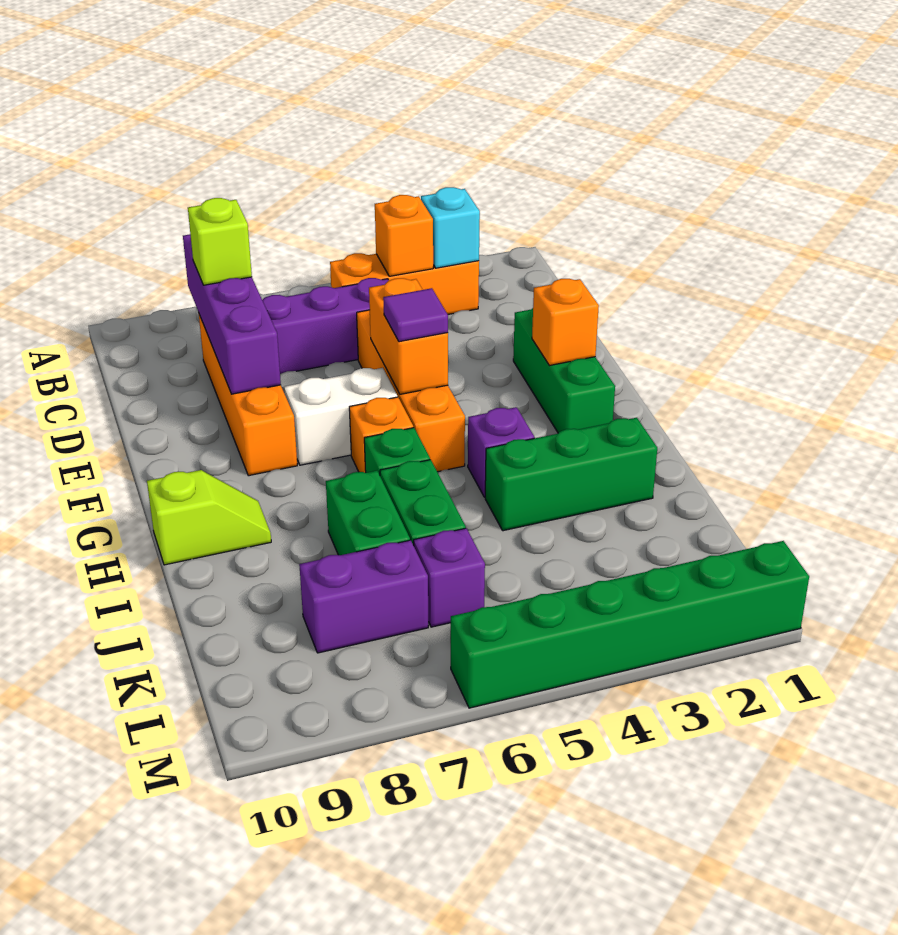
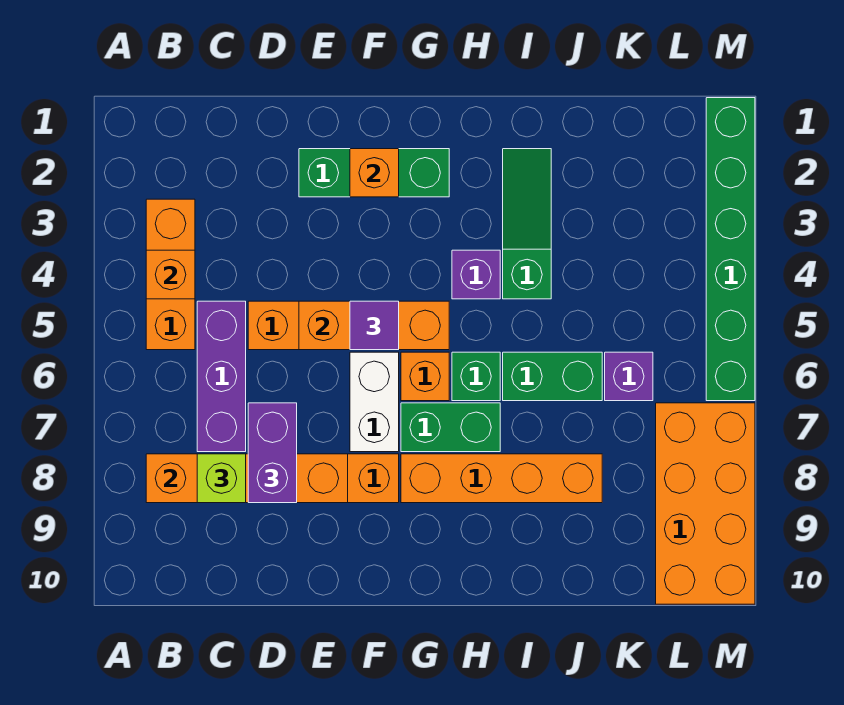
cyan 1x1 brick [421,187,480,268] -> none
purple 1x4 brick [183,234,281,394] -> orange 1x4 brick [146,454,348,503]
none -> orange 1x4 brick [401,454,602,503]
lime 1x2 slope [147,470,271,565] -> none
green 1x3 brick [485,418,657,531] -> green 1x3 slope [503,149,551,299]
green 1x2 brick [326,471,410,555] -> green 1x2 brick moved to [401,403,500,452]
purple 1x2 brick [299,540,428,653] -> purple 1x2 brick moved to [248,403,297,503]
none -> orange 2x4 brick [656,403,755,604]

